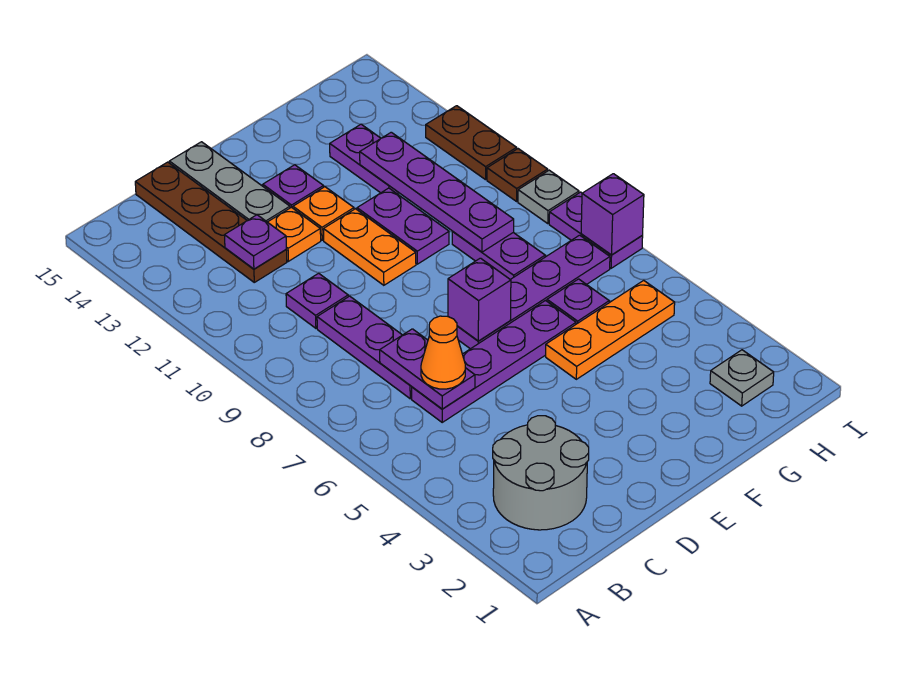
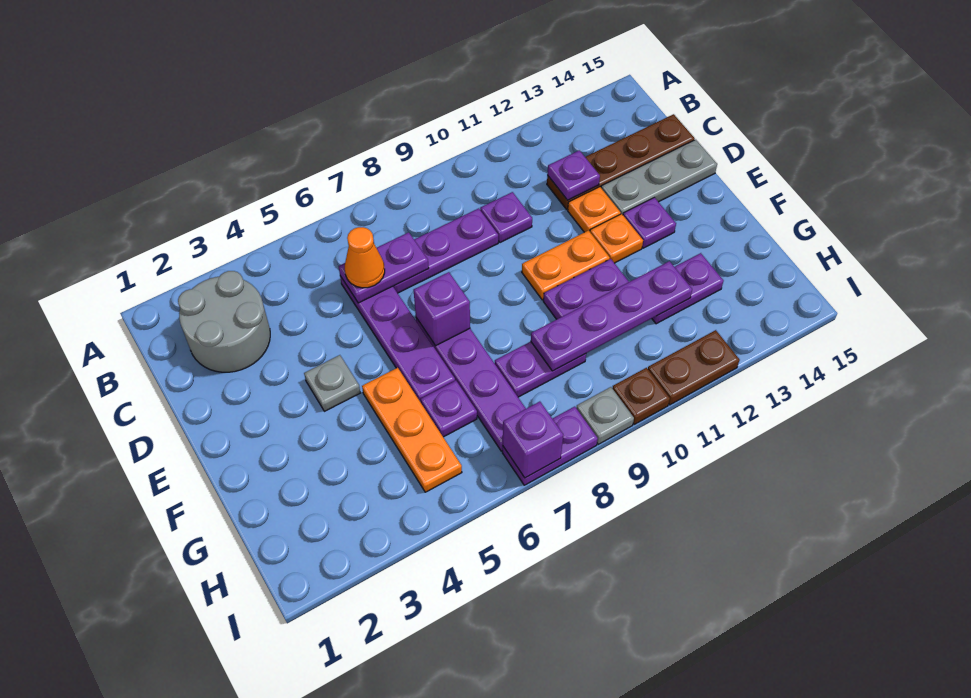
grey 1x1 plate [710,350,774,406] -> grey 1x1 plate moved to [304,355,360,411]

